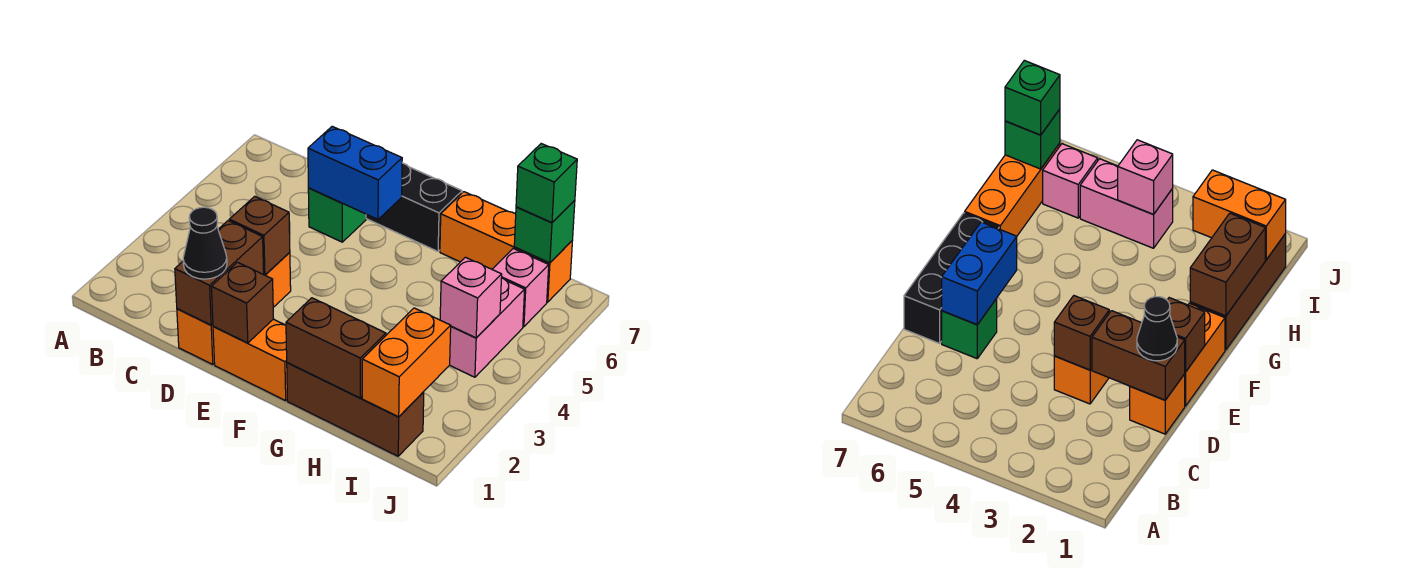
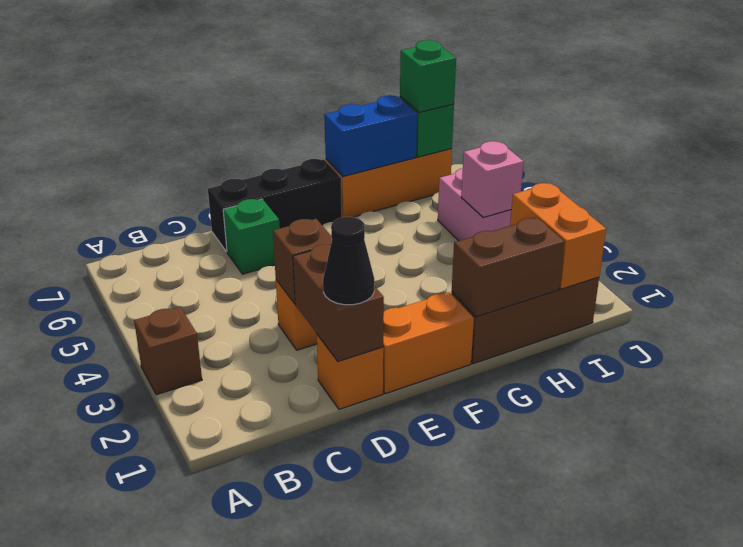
blue 1x2 brick [308,126,402,219] -> blue 1x2 brick moved to [324,95,417,176]
brown 1x1 brick [211,262,274,343] -> brown 1x1 brick moved to [134,307,202,395]
pink 1x1 brick [492,249,549,327] -> none

